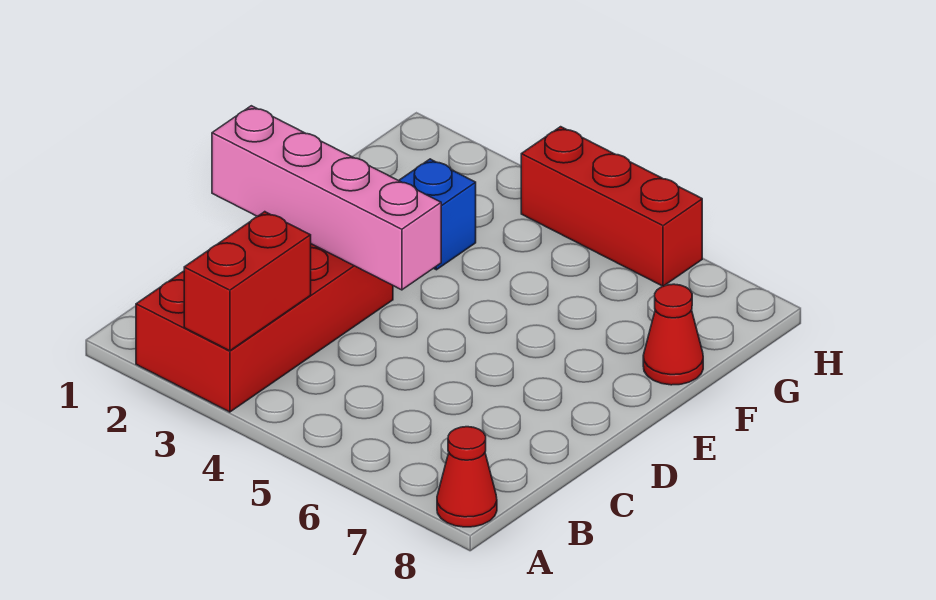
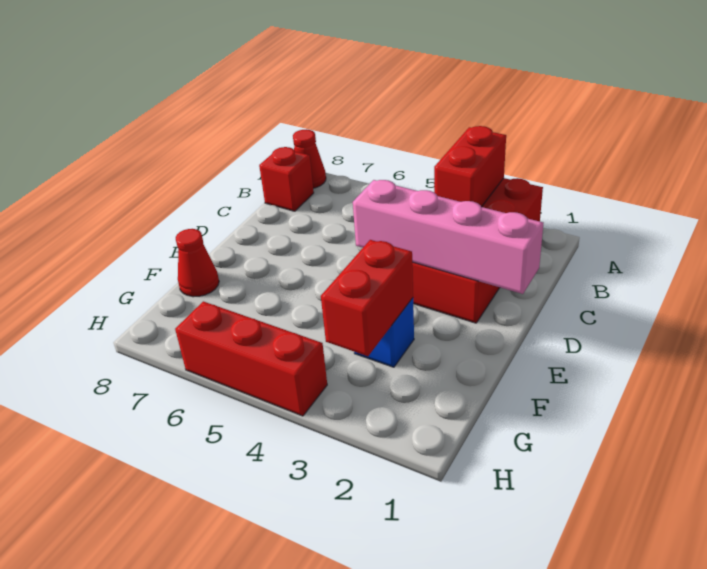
none -> red 1x1 brick [259,147,314,211]
none -> red 1x2 brick [321,240,413,356]

